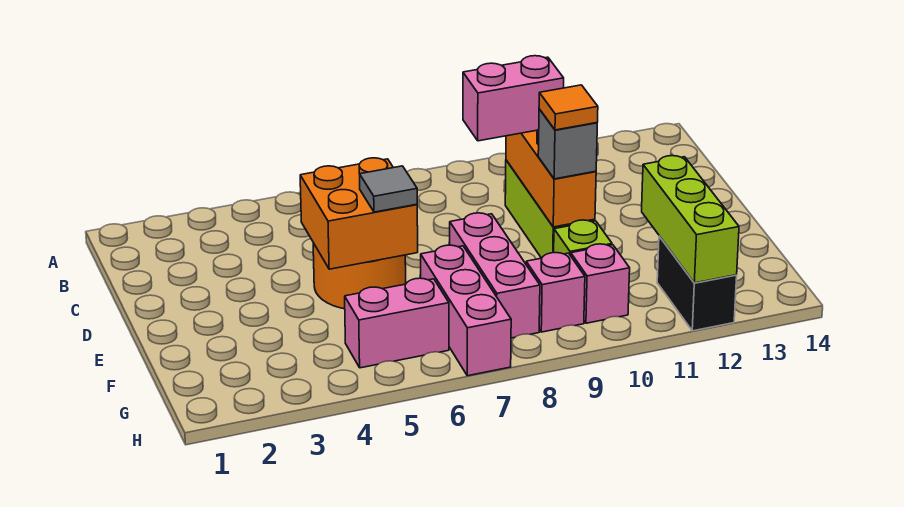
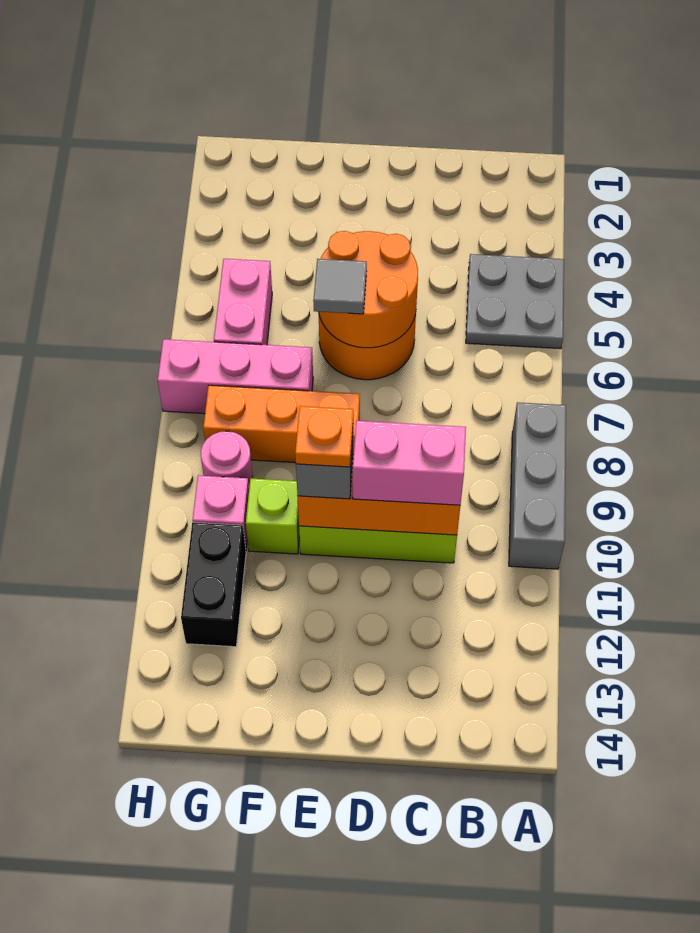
none -> grey 2x2 plate [466,254,564,349]
none -> grey 1x3 brick [509,402,566,569]
pink 1x2 brick [463,56,564,141] -> pink 1x2 brick turned to [353,421,466,505]
orange 2x2 brick [300,158,418,269] -> orange 2x2 round brick [319,231,418,348]
pink 1x3 brick [450,213,540,338] -> orange 1x3 brick [203,385,360,463]
orange 1x1 tile [539,85,598,130] -> orange 1x1 plate [295,406,353,467]
lime 1x3 brick [642,156,739,283] -> none
pink 1x1 brick [526,253,585,332] -> pink 1x1 round brick [201,431,253,486]
black 1x2 brick [657,236,737,331] -> black 1x2 brick turned to [181,522,246,647]

